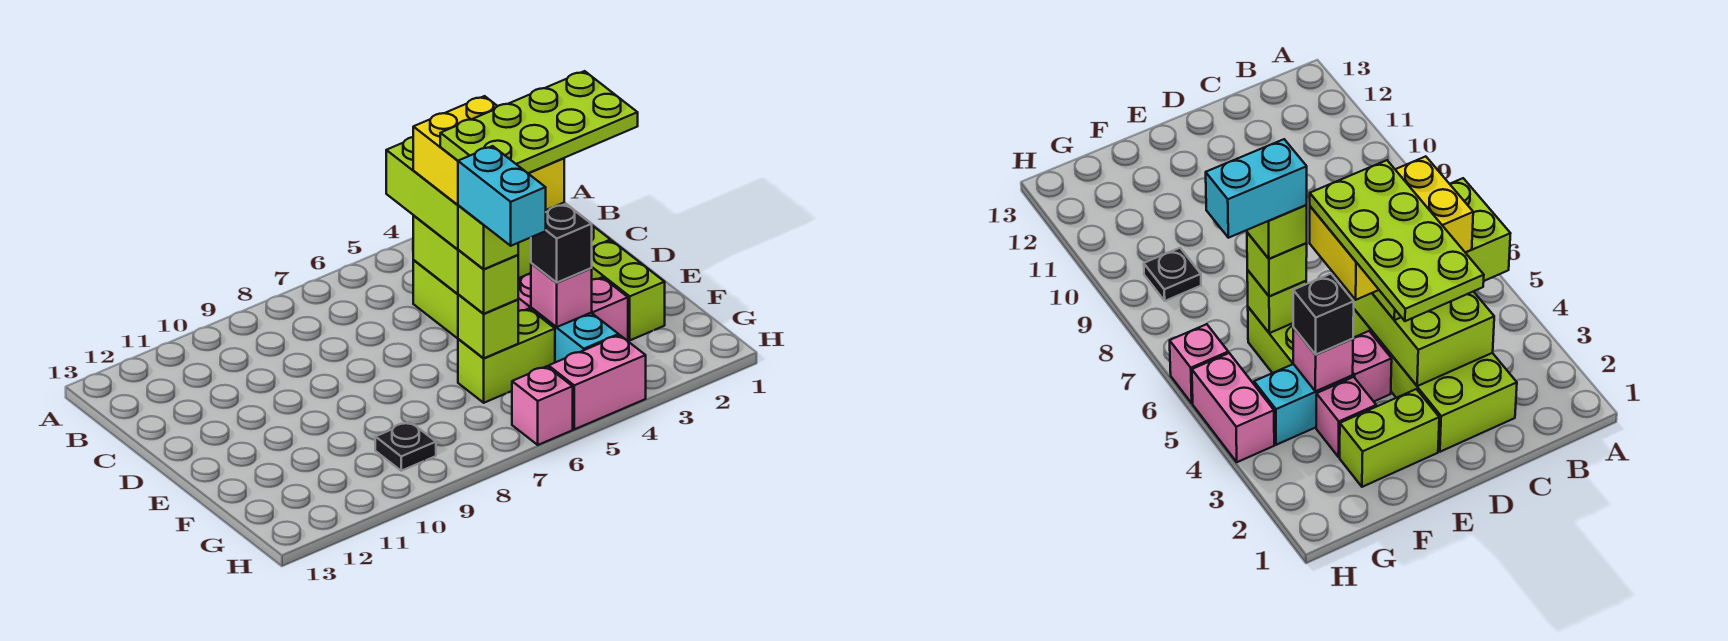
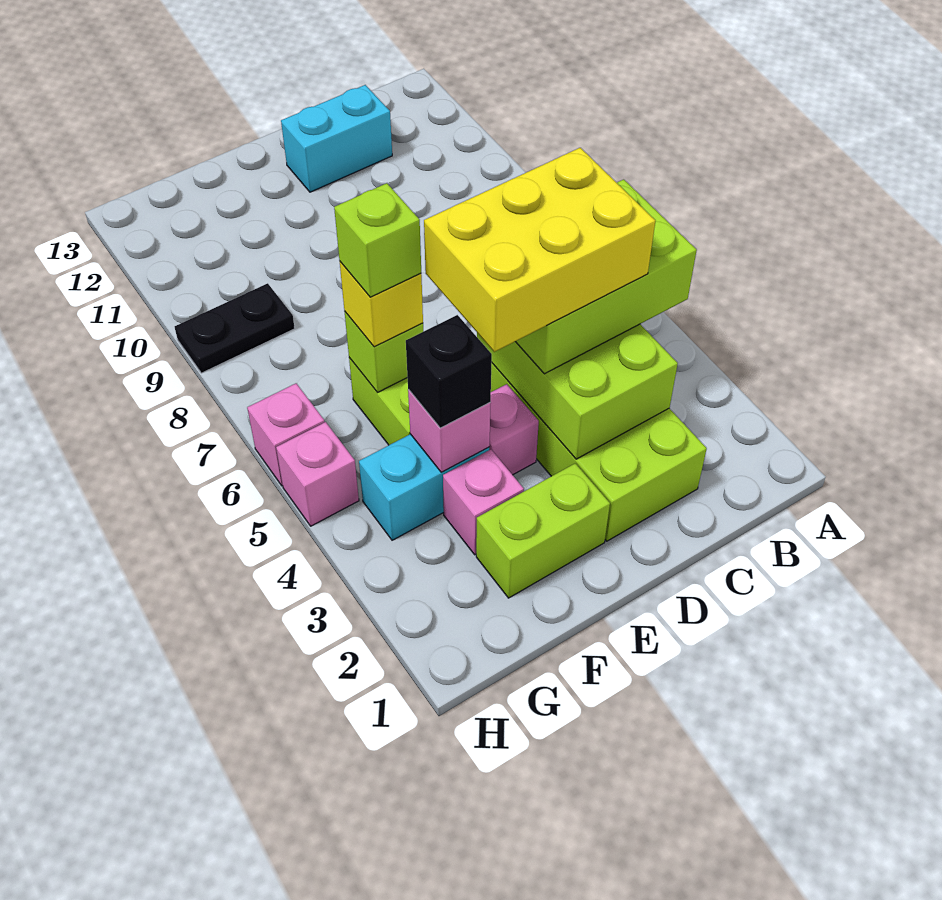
lime 2x4 plate [440,71,638,173] -> none
lime 1x1 brick [458,250,519,314] -> yellow 1x1 brick [340,262,423,347]
cyan 1x2 brick [458,146,546,246] -> cyan 1x2 brick moved to [281,85,392,192]
black 1x1 plate [375,422,436,471] -> black 1x2 plate [175,283,295,373]
pink 1x2 brick [549,335,646,429] -> pink 1x1 brick [276,422,359,526]

